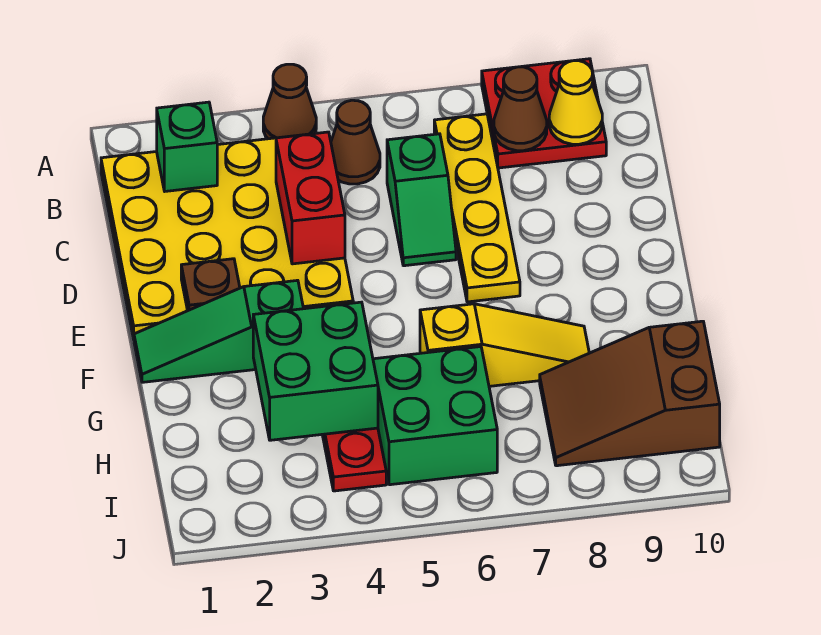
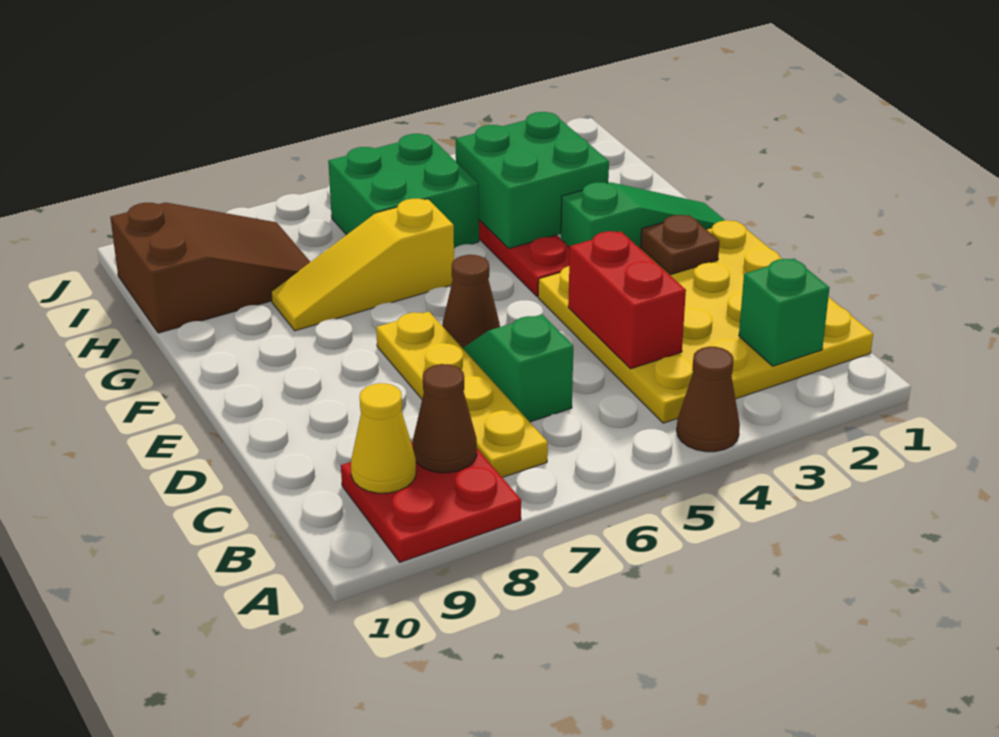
brown 1x1 cone [331,100,380,184] -> brown 1x1 cone moved to [442,255,500,348]

